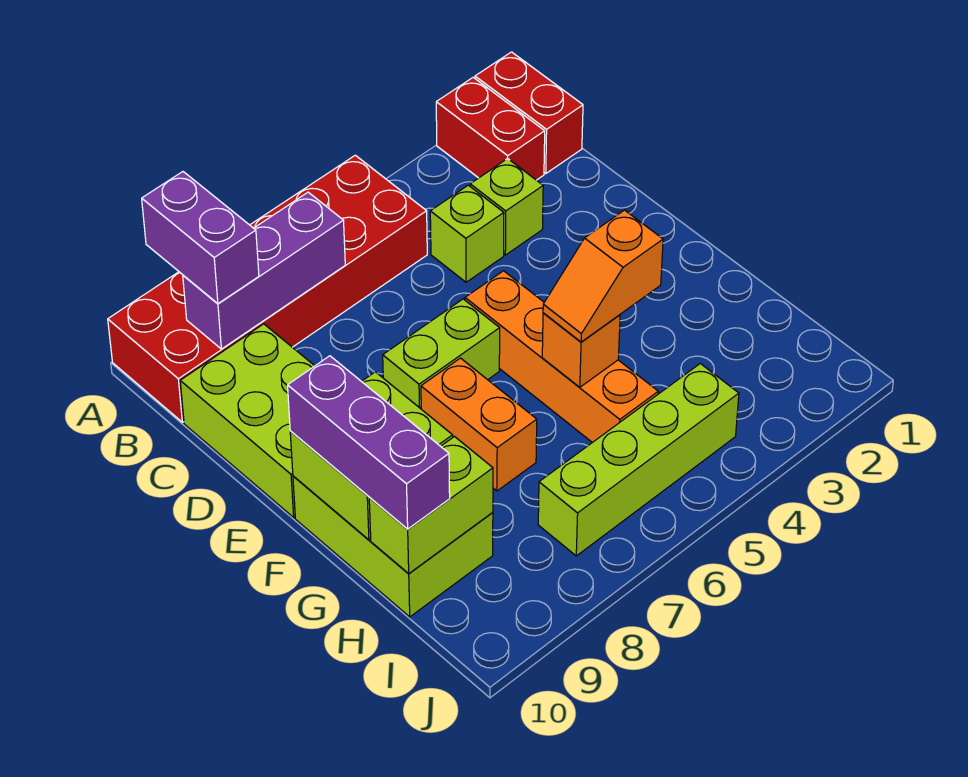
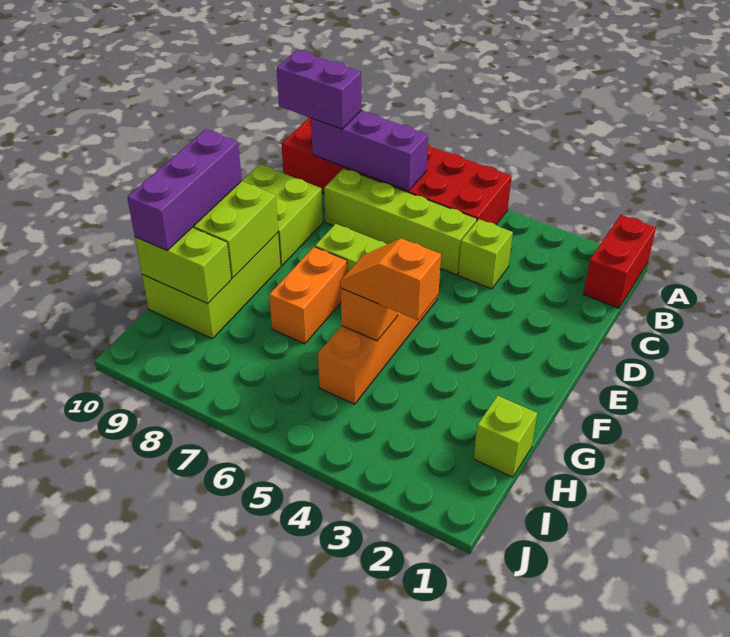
red 1x2 brick [436,77,545,180] -> none
purple 1x2 brick [142,172,259,304] -> purple 1x2 brick turned to [277,50,361,129]
lime 1x1 brick [470,159,543,255] -> lime 1x1 brick moved to [474,396,537,477]
lime 2x3 brick [180,324,314,517] -> lime 2x2 brick [242,164,323,266]
lime 1x4 brick [538,364,739,556] -> lime 1x4 brick moved to [324,168,477,275]

